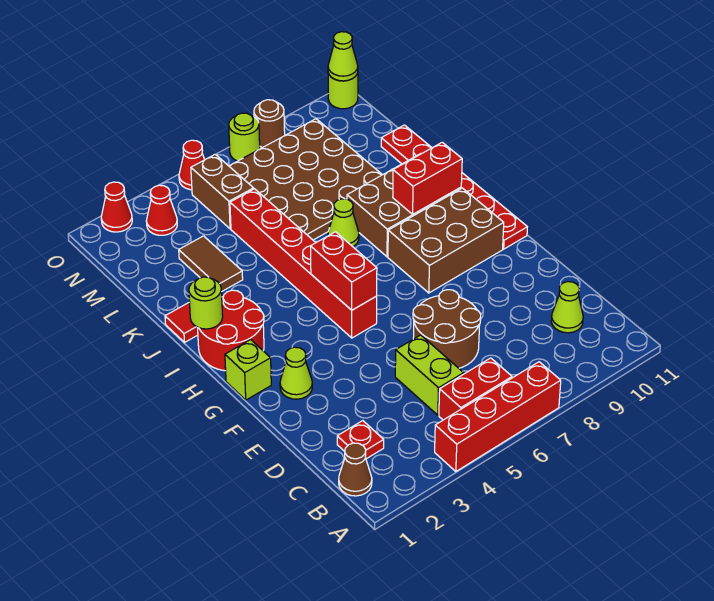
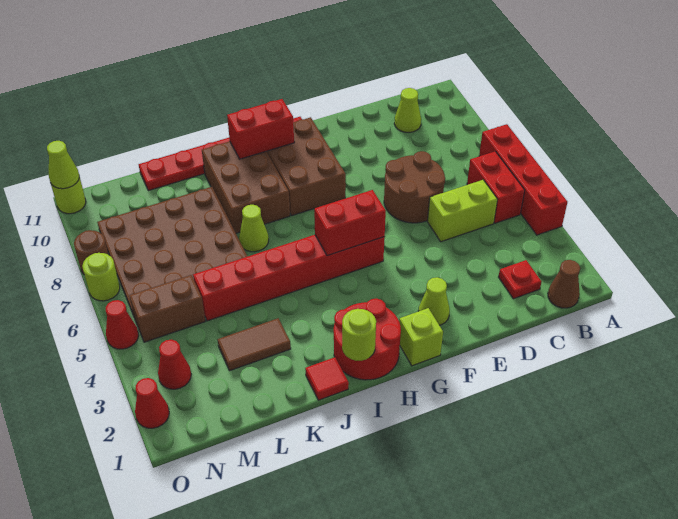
red 1x2 brick [393,142,462,214] -> red 1x2 brick turned to [227,99,294,159]

